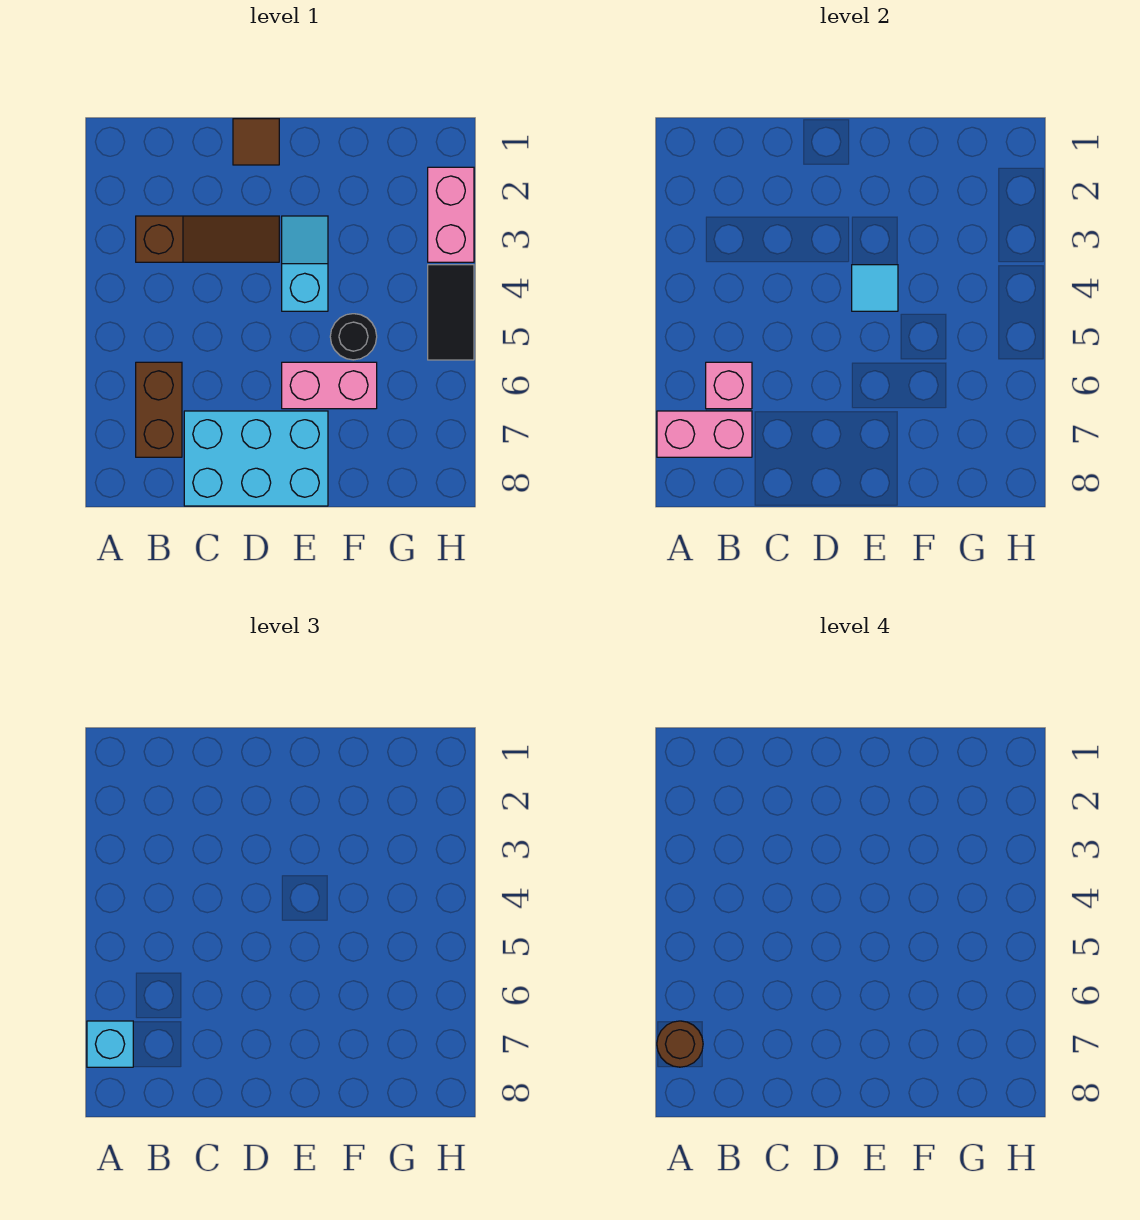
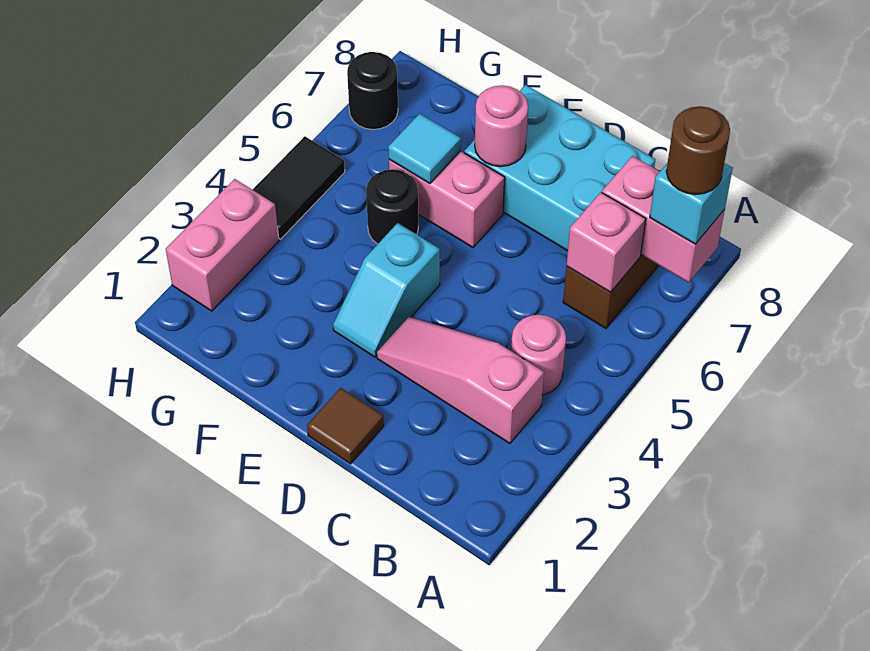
brown 1x3 slope [136,216,279,262] -> pink 1x3 slope [377,317,544,443]
none -> pink 1x1 round brick [511,315,566,395]
cyan 1x1 tile [852,265,898,311] -> cyan 1x1 tile moved to [388,113,461,183]
none -> pink 1x1 round brick [475,85,528,167]
none -> black 1x1 round brick [347,52,398,129]

